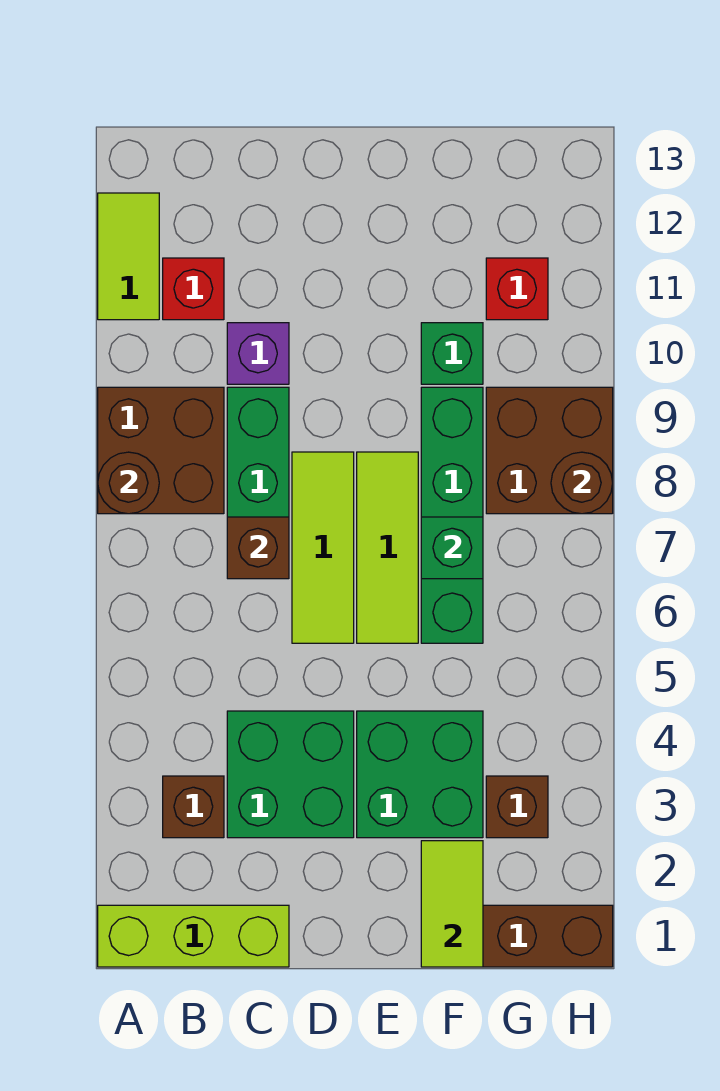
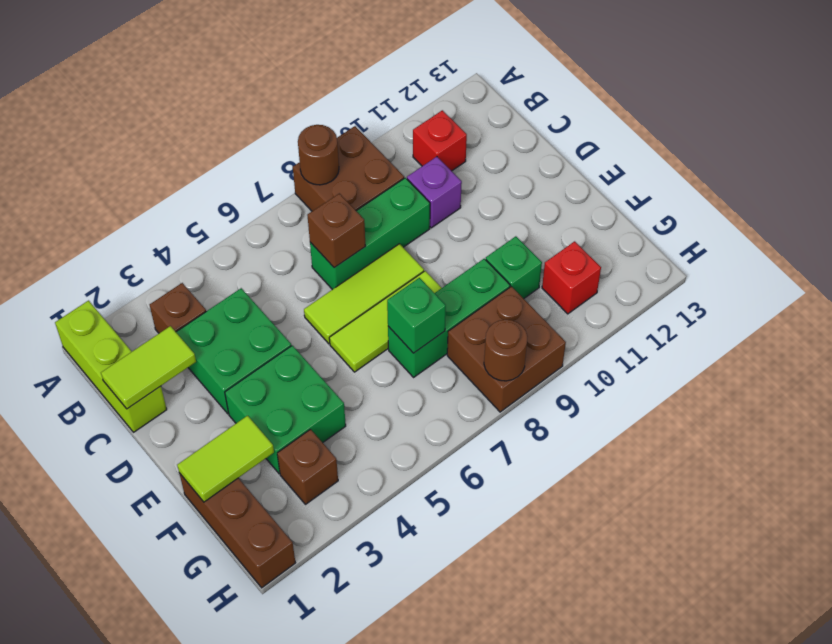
lime 1x2 tile [98,193,159,320] -> lime 1x2 tile moved to [101,326,196,409]
green 1x4 brick [421,387,483,643] -> green 1x3 brick [388,259,510,377]

